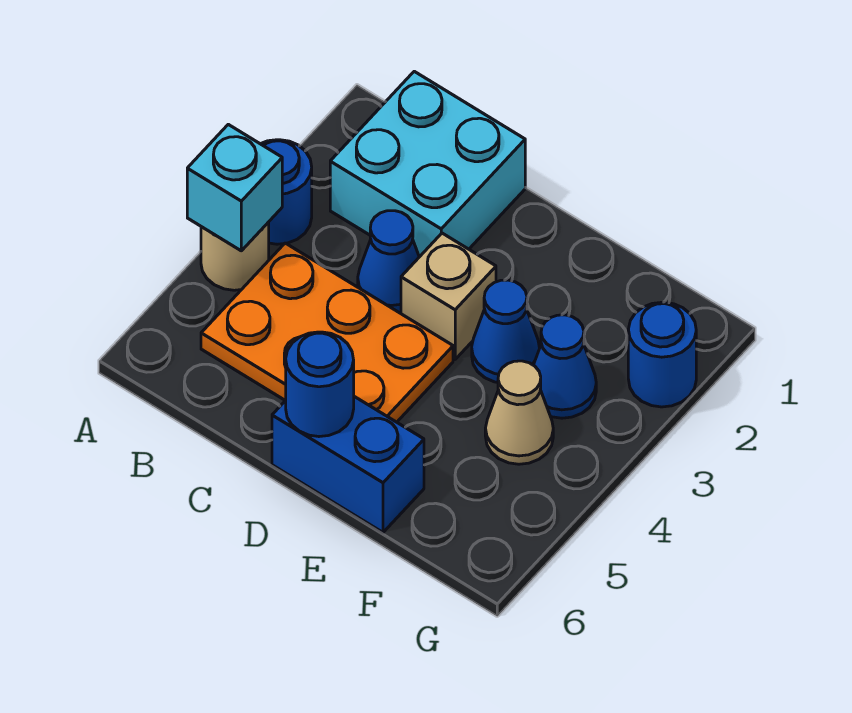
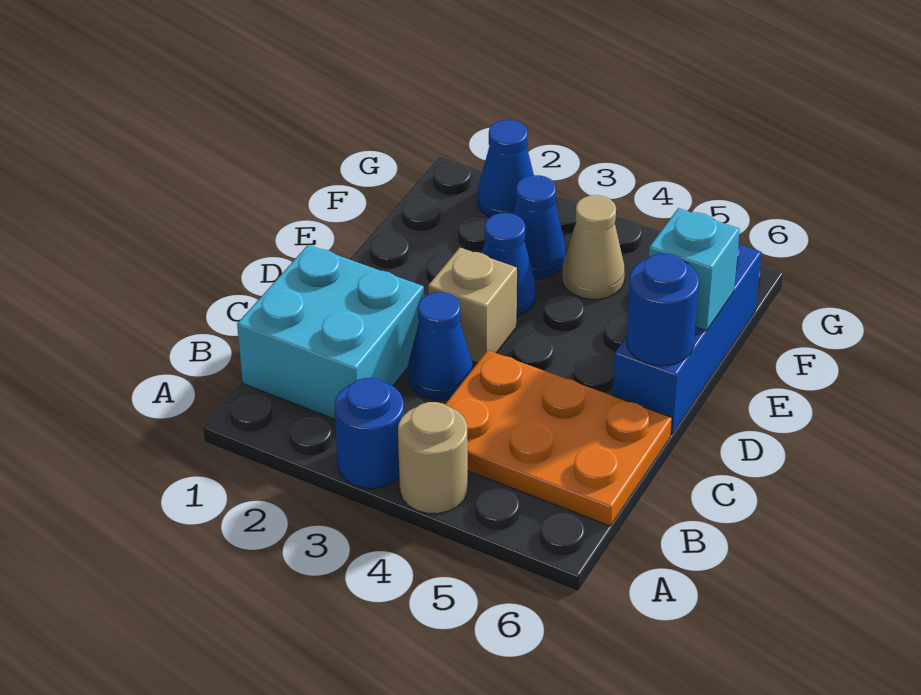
cyan 1x1 brick [187,124,282,251] -> cyan 1x1 brick moved to [649,208,740,331]
orange 2x3 plate [201,243,453,422] -> orange 2x3 plate turned to [445,350,672,526]
blue 1x2 brick [272,397,424,532] -> blue 1x3 brick [613,244,761,435]
blue 1x1 round brick [628,302,696,407] -> blue 1x1 cone [478,120,534,217]

